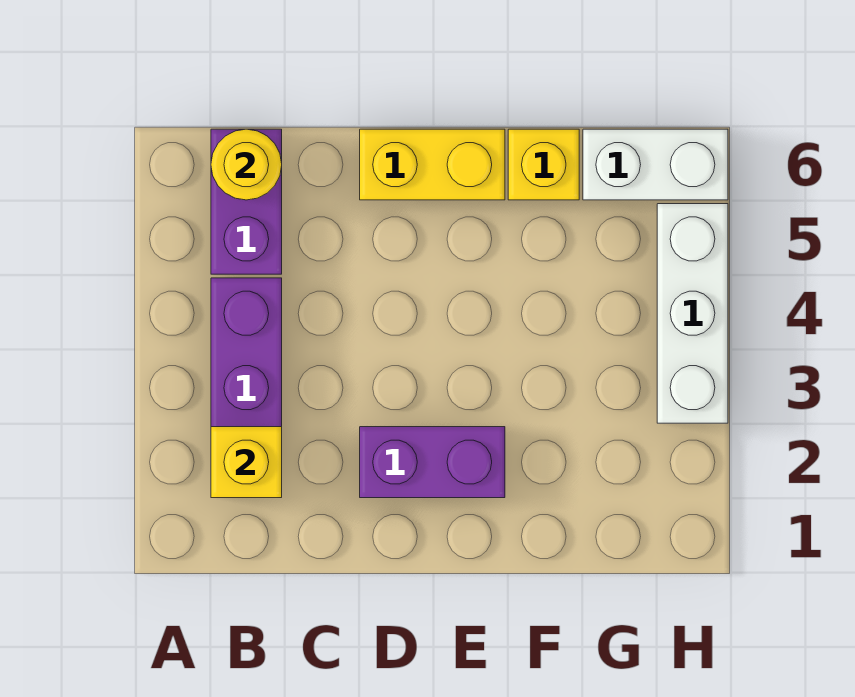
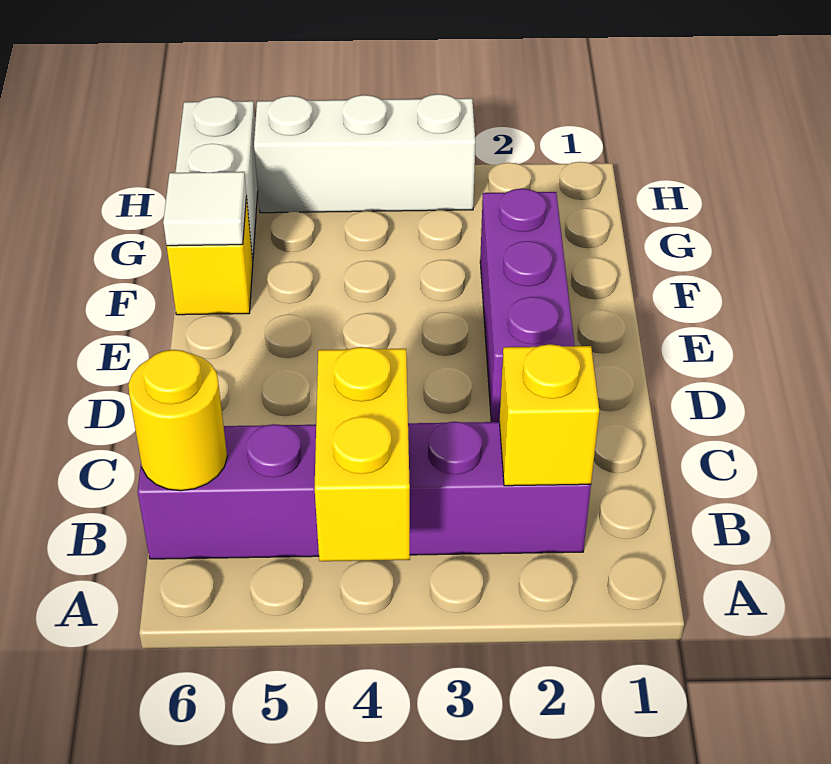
purple 1x2 brick [360,427,505,498] -> purple 1x3 brick [480,189,575,422]
yellow 1x2 brick [360,129,505,200] -> yellow 1x2 brick moved to [315,347,410,561]
none -> white 1x1 tile [163,172,246,246]

